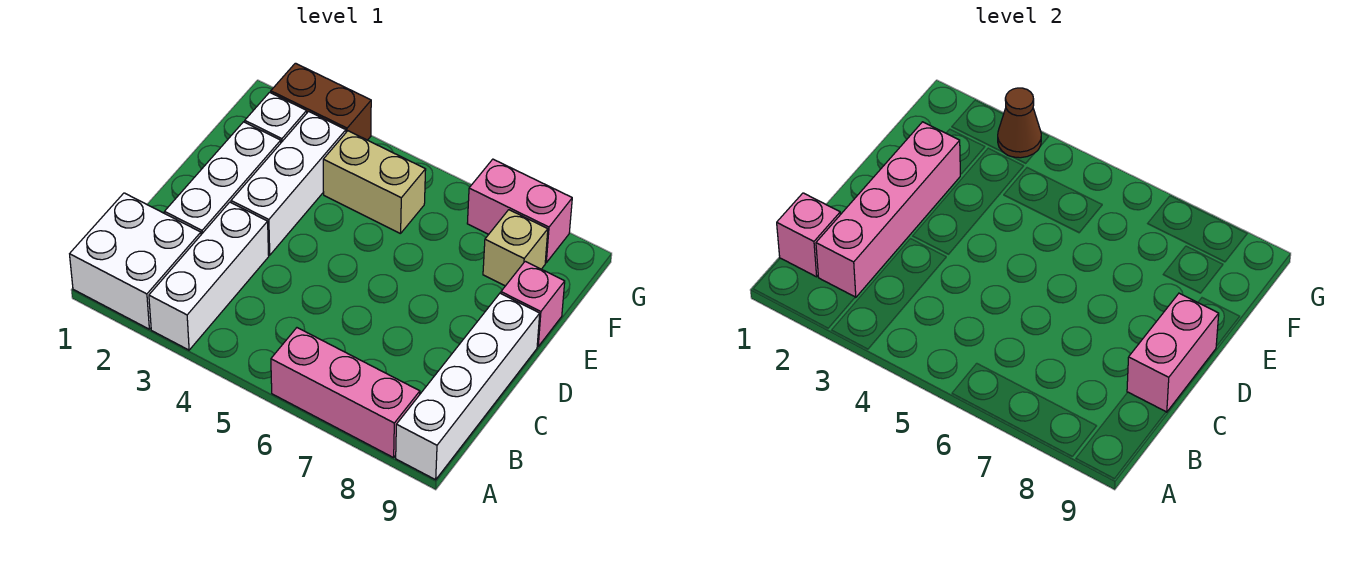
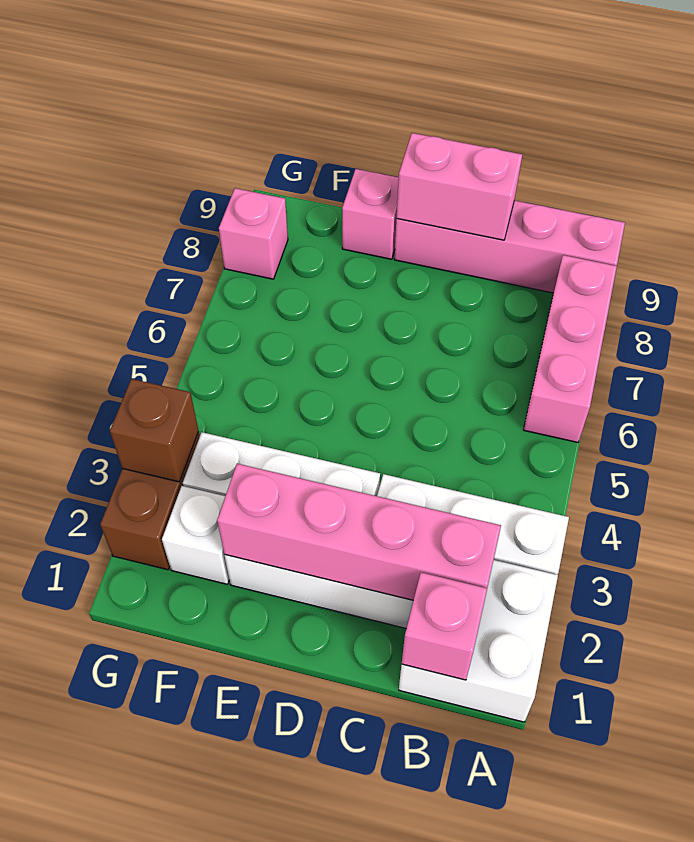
white 1x4 brick [396,293,540,480] -> pink 1x4 brick [394,200,625,293]
tan 1x2 brick [323,131,426,234] -> none
tan 1x1 brick [483,210,548,286] -> none
brown 1x1 cone [998,88,1041,158] -> brown 1x1 brick [110,379,198,482]
pink 1x2 brick [467,159,572,263] -> pink 1x1 brick [219,188,288,279]

